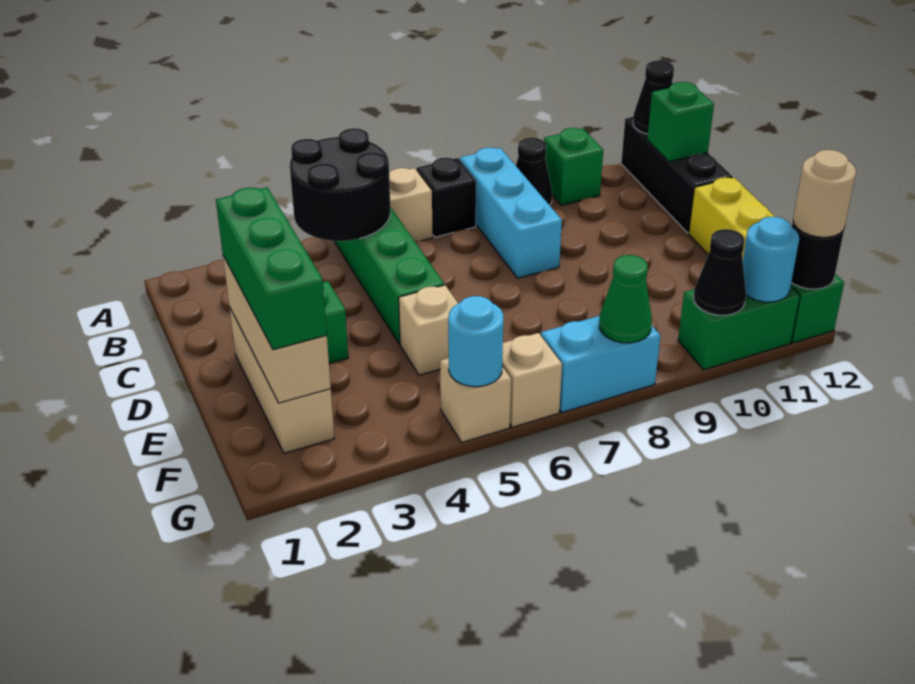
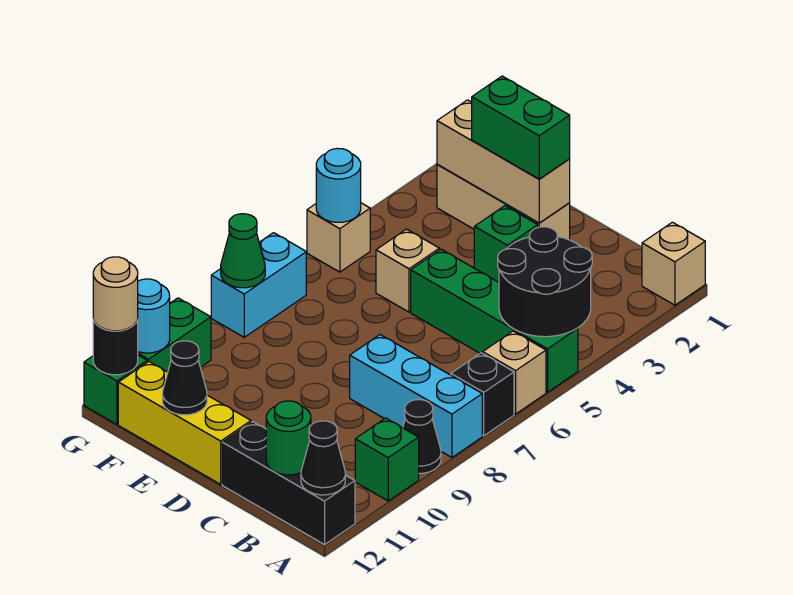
green 1x1 brick [647,82,714,162] -> green 1x1 round brick [266,401,311,475]
green 1x3 brick [216,187,327,350] -> green 1x2 brick [472,76,570,179]
tan 1x1 brick [502,333,562,427] -> tan 1x1 brick moved to [642,222,705,305]
black 1x1 cone [694,229,746,315] -> black 1x1 cone moved to [163,341,207,415]

